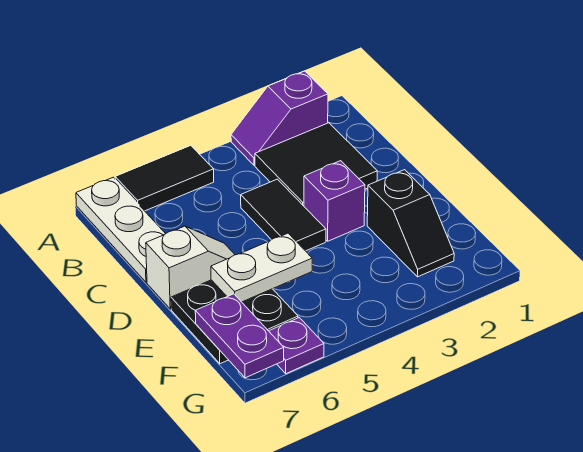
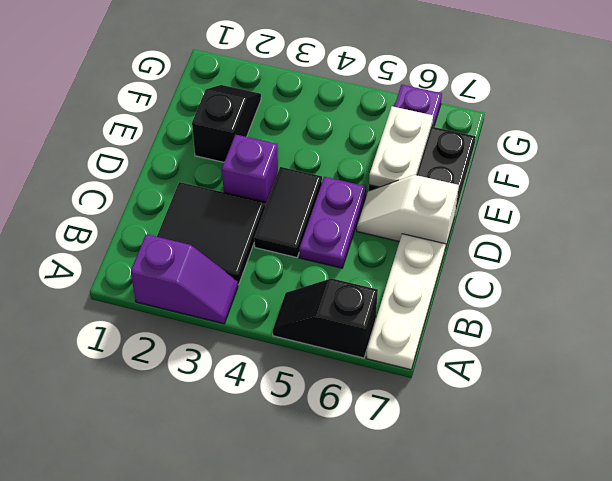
black 1x2 tile [115,145,214,211] -> black 1x2 slope [273,278,378,358]
white 1x2 plate [211,233,312,302] -> white 1x2 plate turned to [369,106,433,187]
purple 1x2 plate [195,294,284,378] -> purple 1x2 plate moved to [299,177,366,268]

